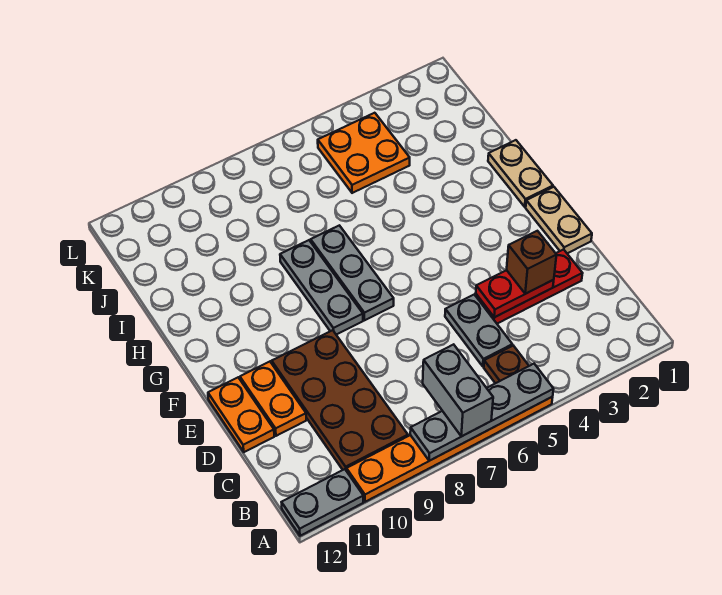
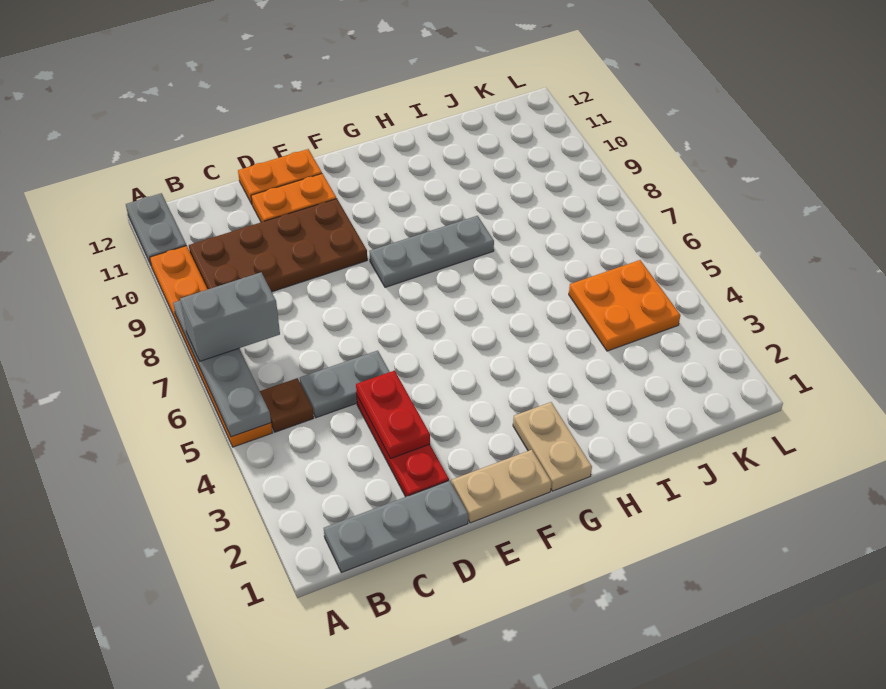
brown 1x1 brick [507,231,557,294] -> none
grey 1x3 plate [311,225,394,320] -> grey 1x3 plate moved to [324,480,468,573]
tan 1x2 plate [488,140,553,207] -> tan 1x2 plate turned to [513,402,592,491]

